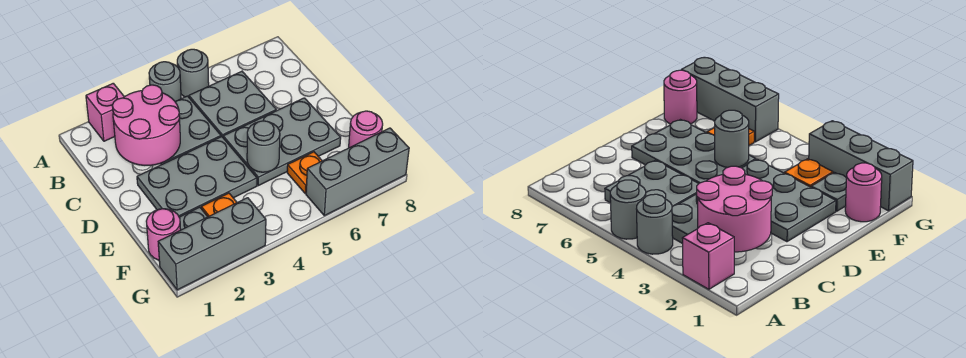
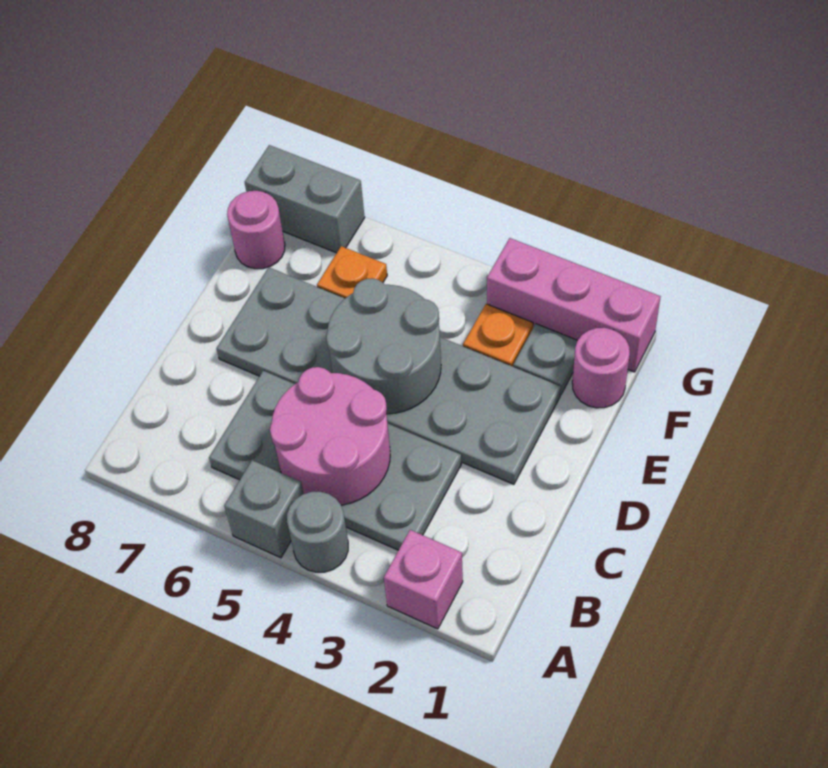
grey 1x1 round brick [177,49,209,97] -> grey 1x1 brick [224,460,304,558]
pink 2x2 round brick [112,85,180,165] -> pink 2x2 round brick moved to [270,367,390,505]
grey 1x1 round brick [247,121,280,172] -> grey 2x2 round brick [326,278,441,414]
grey 1x3 brick [158,198,266,290] -> pink 1x3 brick [487,238,661,372]
grey 1x3 brick [306,128,409,216] -> grey 1x2 brick [245,145,365,253]

